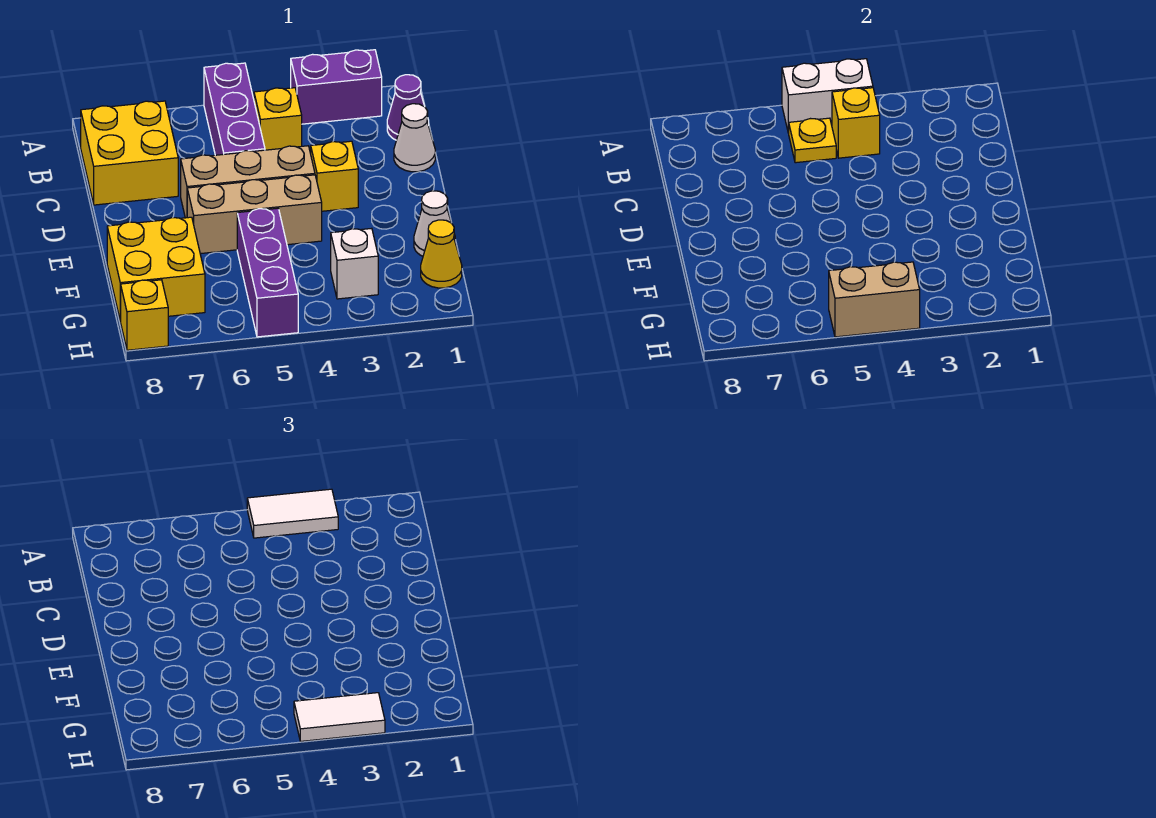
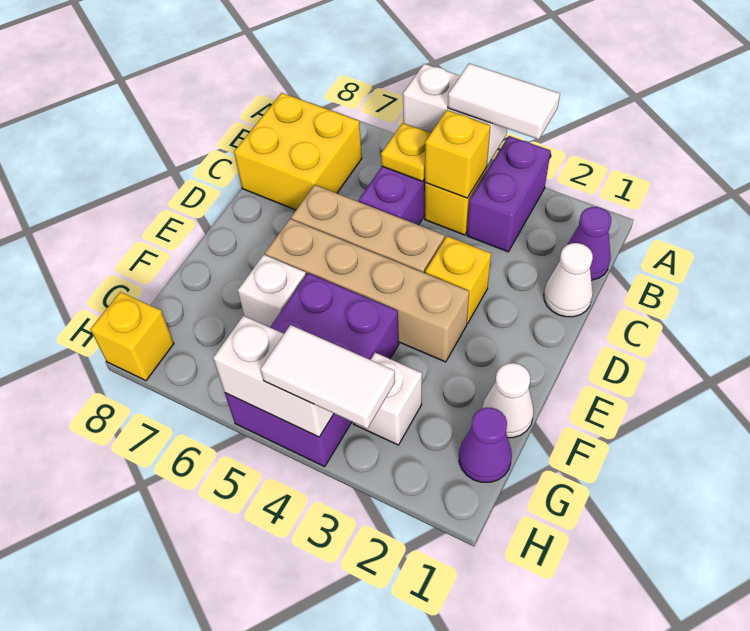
purple 1x2 brick [291,50,382,124] -> purple 1x2 brick turned to [467,136,551,252]
tan 1x3 brick [187,175,322,254] -> tan 1x4 brick [265,219,469,362]
purple 1x3 brick [237,208,298,337] -> purple 2x3 brick [225,273,399,467]
none -> white 1x1 brick [238,255,306,327]
yellow 2x2 brick [107,217,205,321] -> none
yellow 1x1 cone [421,220,462,288] -> purple 1x1 cone [459,408,512,482]
tan 1x2 brick [829,262,920,337] -> white 1x2 brick [213,316,334,437]

